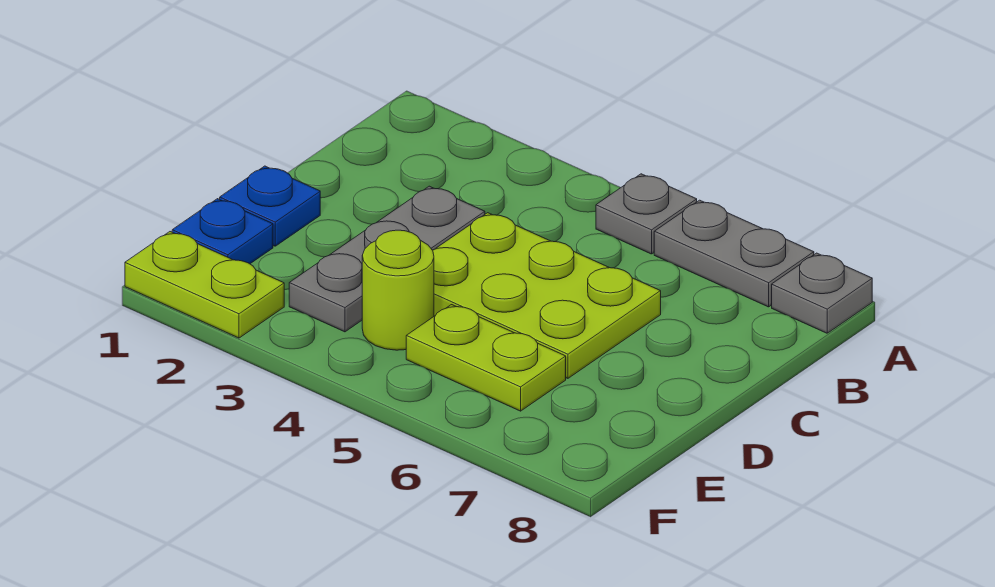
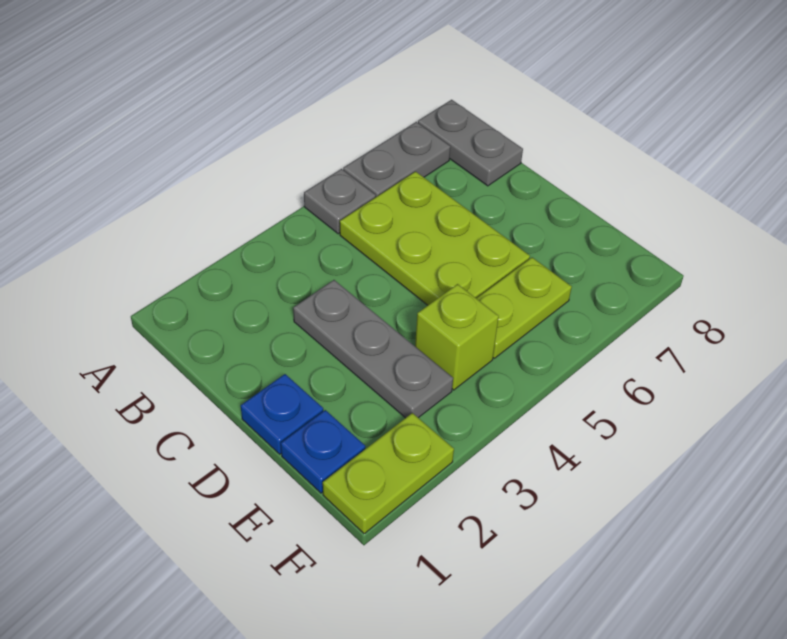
grey 1x1 plate [772,253,872,333] -> grey 1x2 plate [418,100,523,186]
lime 2x3 plate [433,213,661,378] -> lime 2x3 plate turned to [340,172,530,305]
lime 1x1 round brick [362,230,434,350] -> lime 1x1 brick [415,284,499,390]

